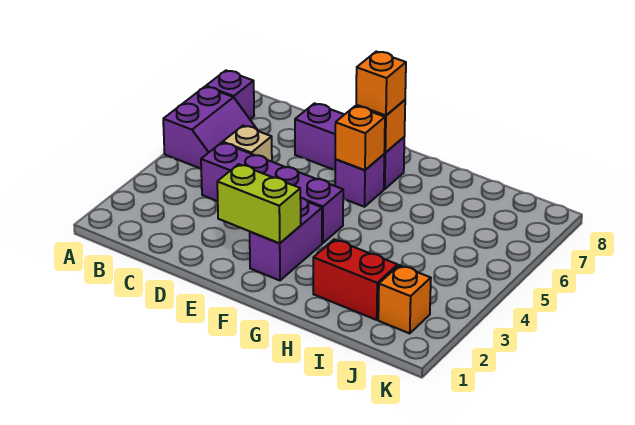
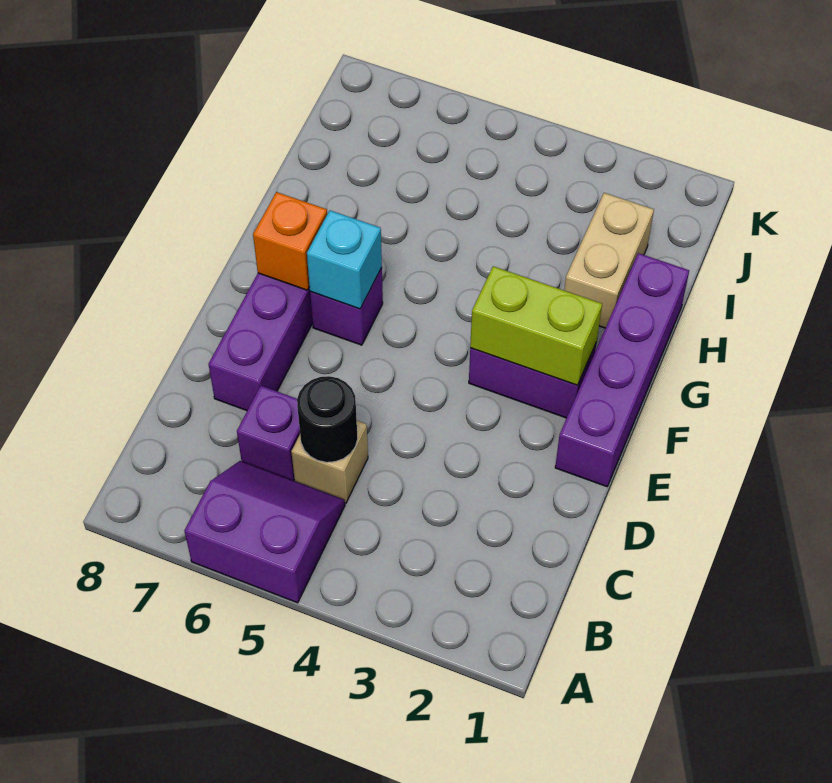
purple 1x1 brick [206,71,254,119] -> purple 1x1 brick moved to [237,386,300,481]
purple 1x4 brick [201,143,343,243] -> purple 1x4 brick moved to [555,253,689,487]
none -> black 1x1 round brick [297,376,358,462]
lime 1x2 brick [217,164,301,243] -> lime 1x2 brick turned to [470,266,602,385]
orange 1x1 brick [335,106,385,170] -> cyan 1x1 brick [307,210,382,309]
orange 1x1 brick [356,52,406,116] -> none
red 1x2 brick [313,239,398,320] -> tan 1x2 brick [564,193,654,328]
orange 1x1 brick [378,265,431,333] -> none

